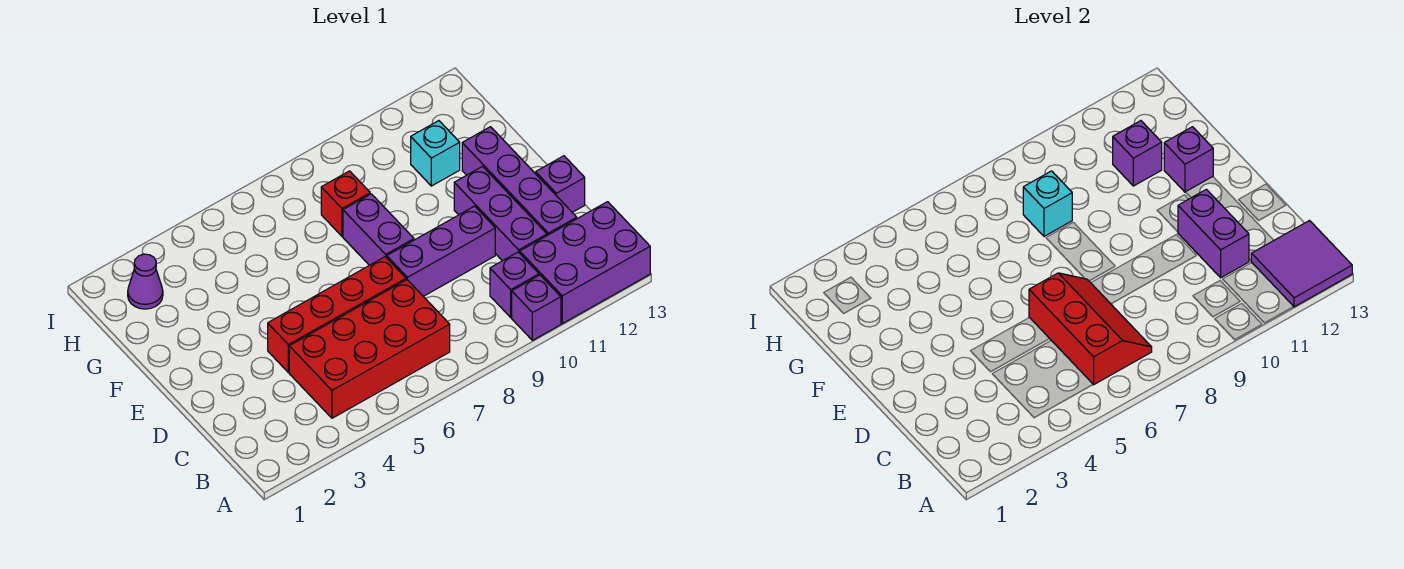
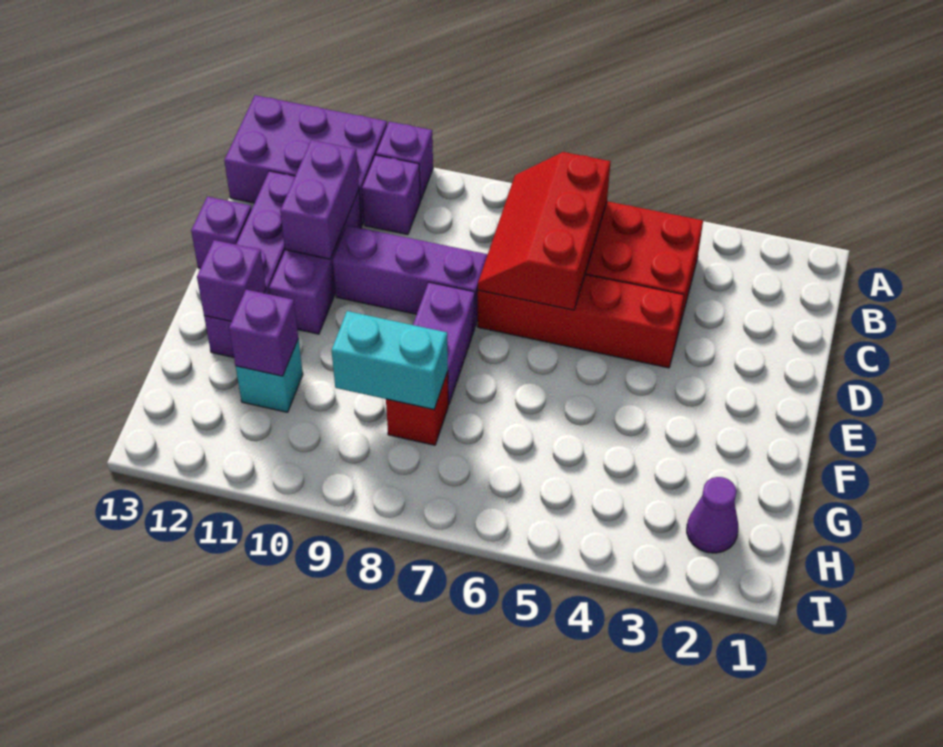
purple 2x2 tile [1251,221,1352,307] -> none
cyan 1x1 brick [1023,171,1072,236] -> cyan 1x2 brick [332,311,448,410]

